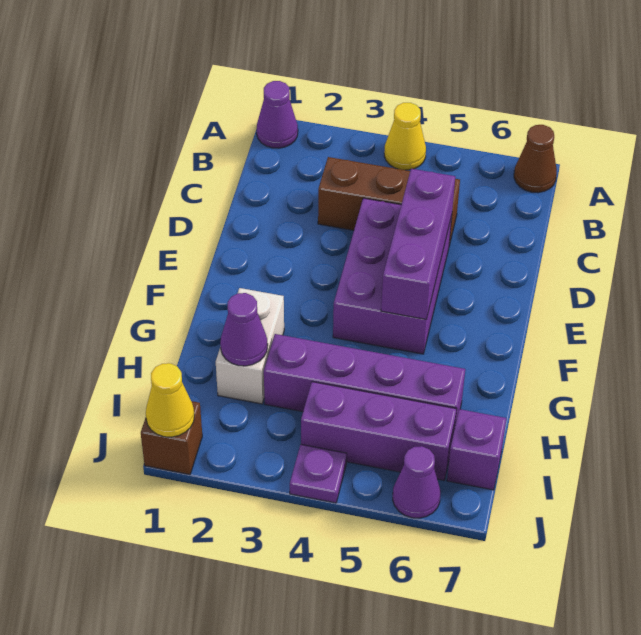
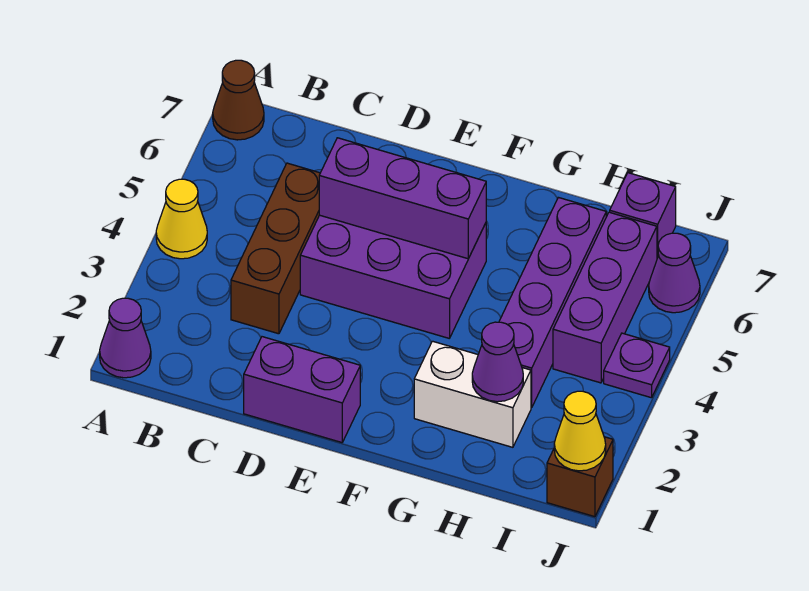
none -> purple 1x2 brick [244,337,360,443]

